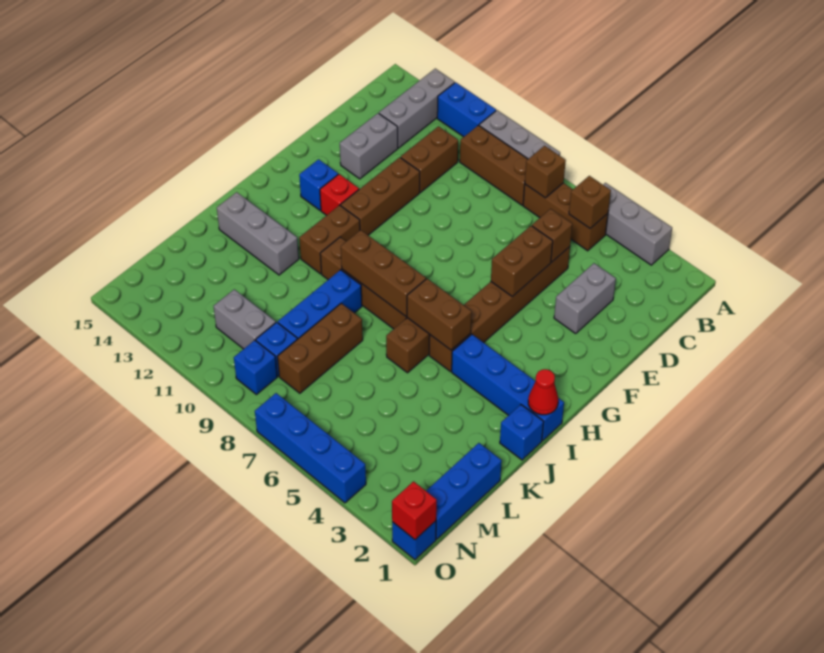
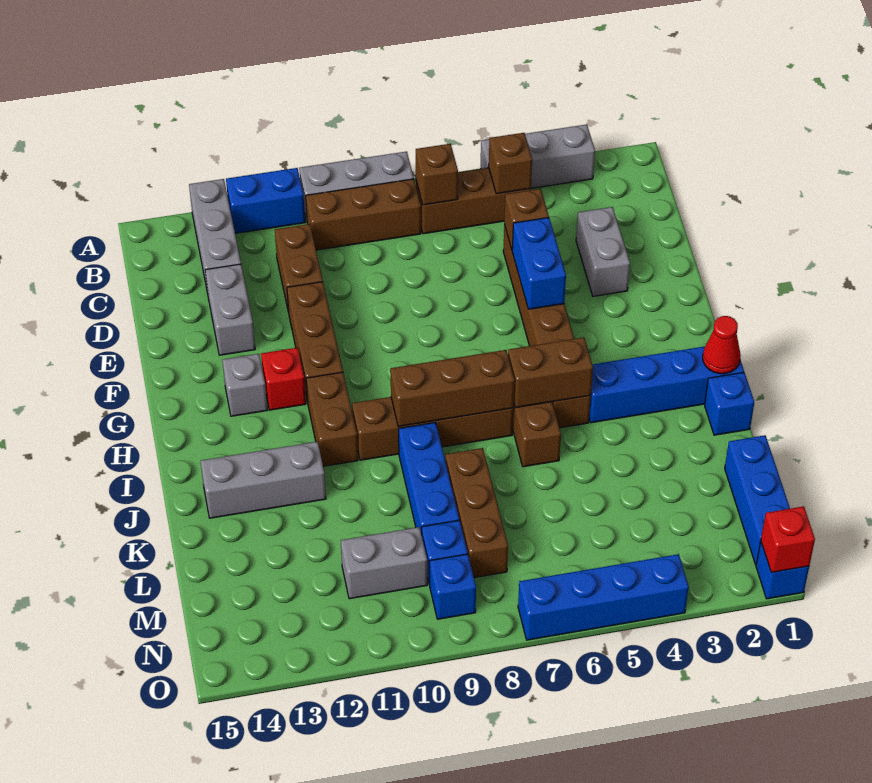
brown 1x2 brick [491,226,553,297] -> blue 1x2 brick [512,218,566,309]
blue 1x1 brick [299,159,338,210] -> grey 1x1 brick [222,354,267,416]

